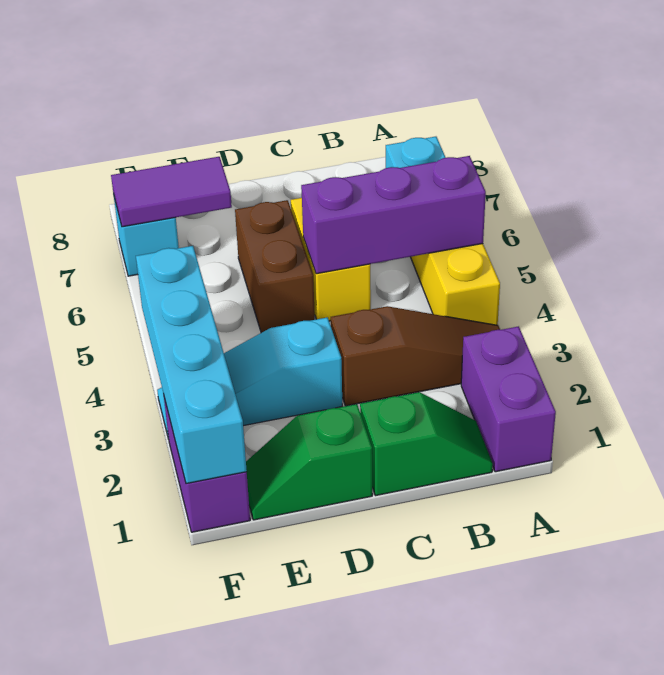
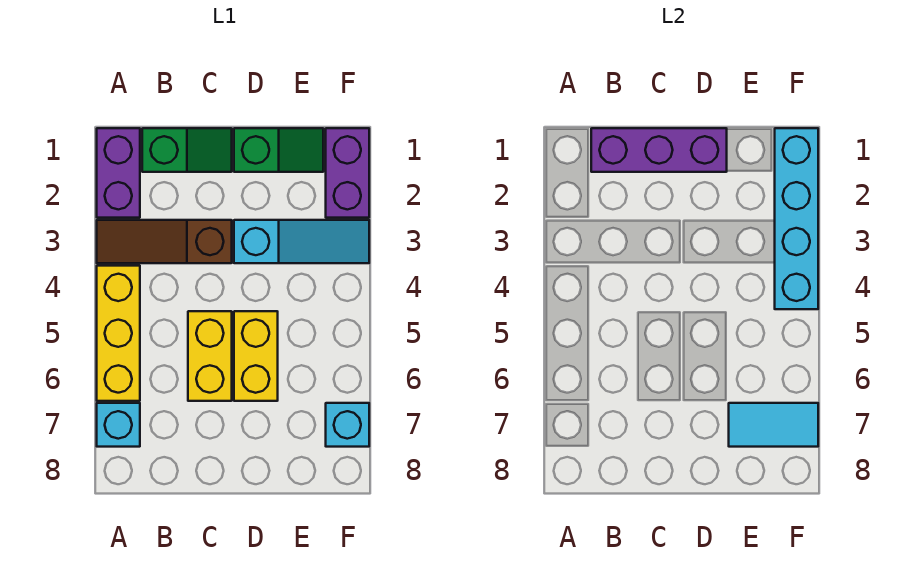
purple 1x3 brick [301,156,486,274] -> purple 1x3 brick moved to [591,128,727,172]
green 1x2 slope [360,392,493,496] -> green 1x2 slope turned to [142,128,232,172]
brown 1x2 brick [235,200,315,333] -> yellow 1x2 brick [234,311,278,401]
purple 1x2 tile [111,157,232,227] -> cyan 1x2 tile [729,403,818,447]

